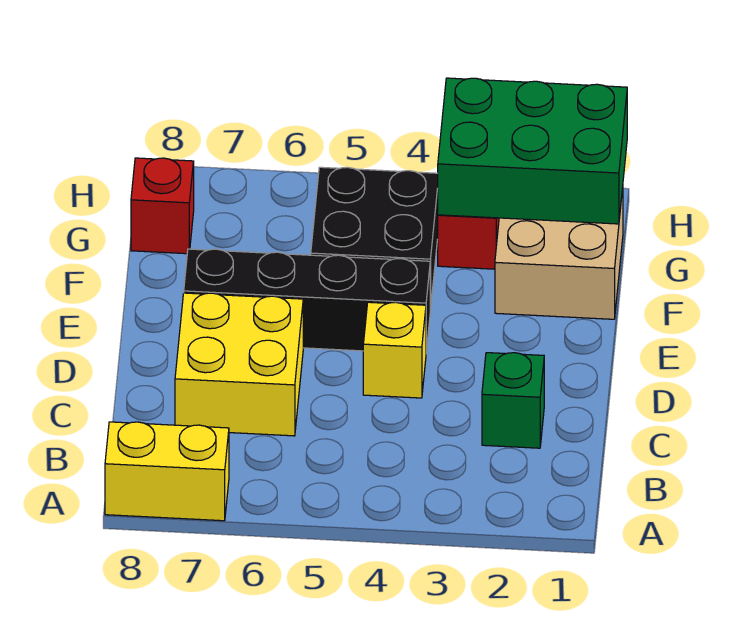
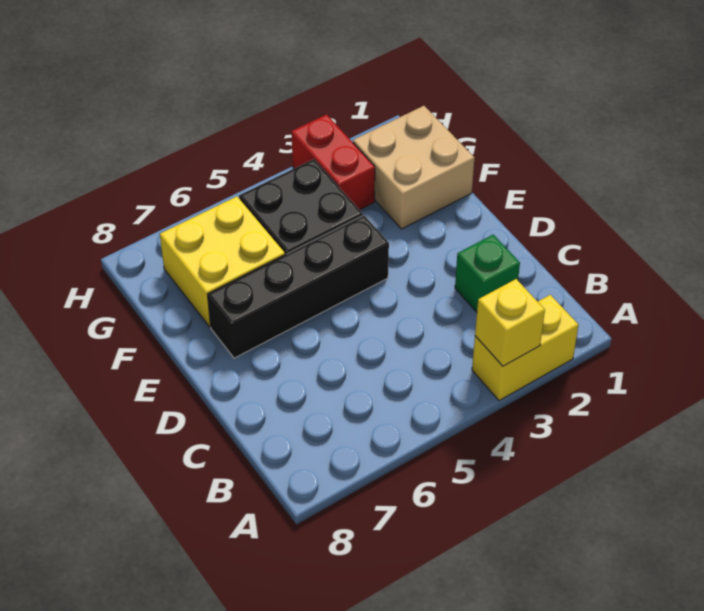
yellow 1x2 brick [105,422,229,521] -> yellow 1x2 brick moved to [472,295,578,401]
yellow 2x2 brick [175,293,303,436] -> yellow 2x2 brick moved to [160,196,285,327]
yellow 1x1 brick [363,302,426,398] -> yellow 1x1 brick moved to [475,279,545,366]
green 2x3 brick [438,78,627,224] -> none
red 1x1 brick [131,158,194,254] -> none

